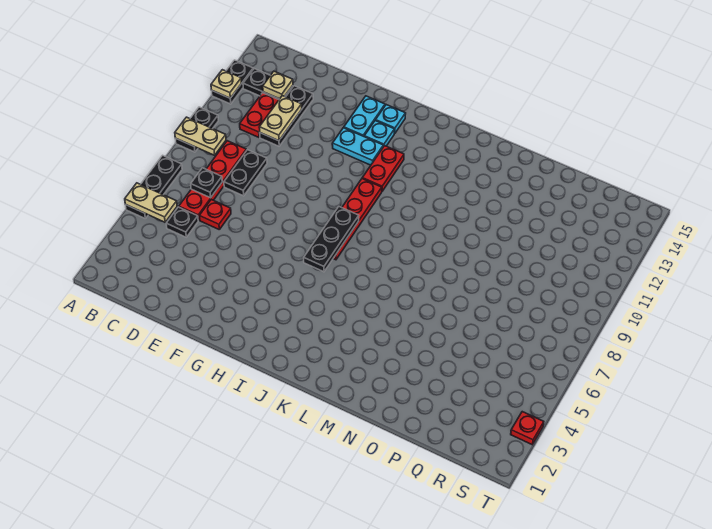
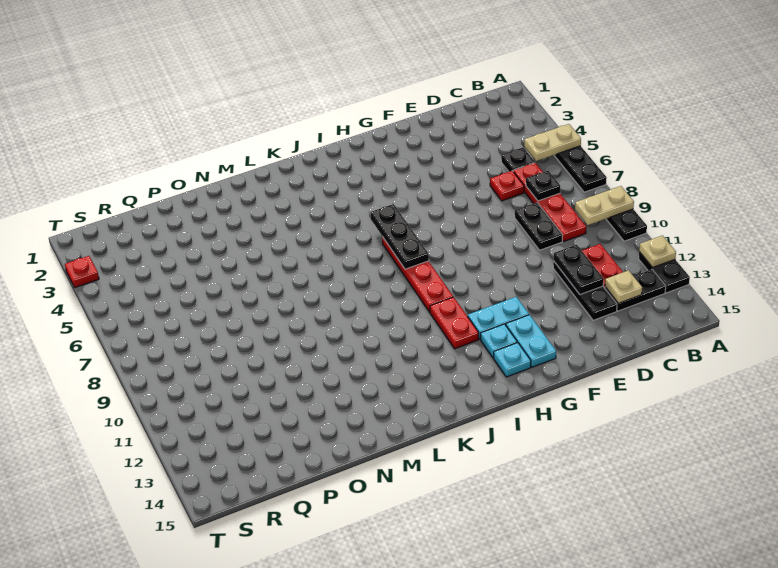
tan 1x2 plate [259,96,302,141] -> black 1x2 plate [554,245,604,294]

